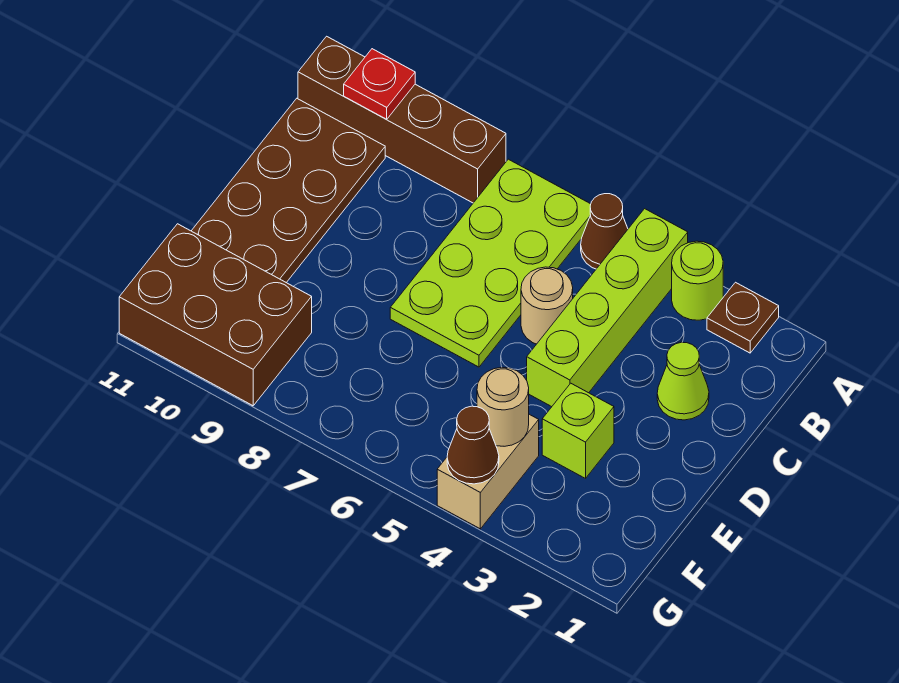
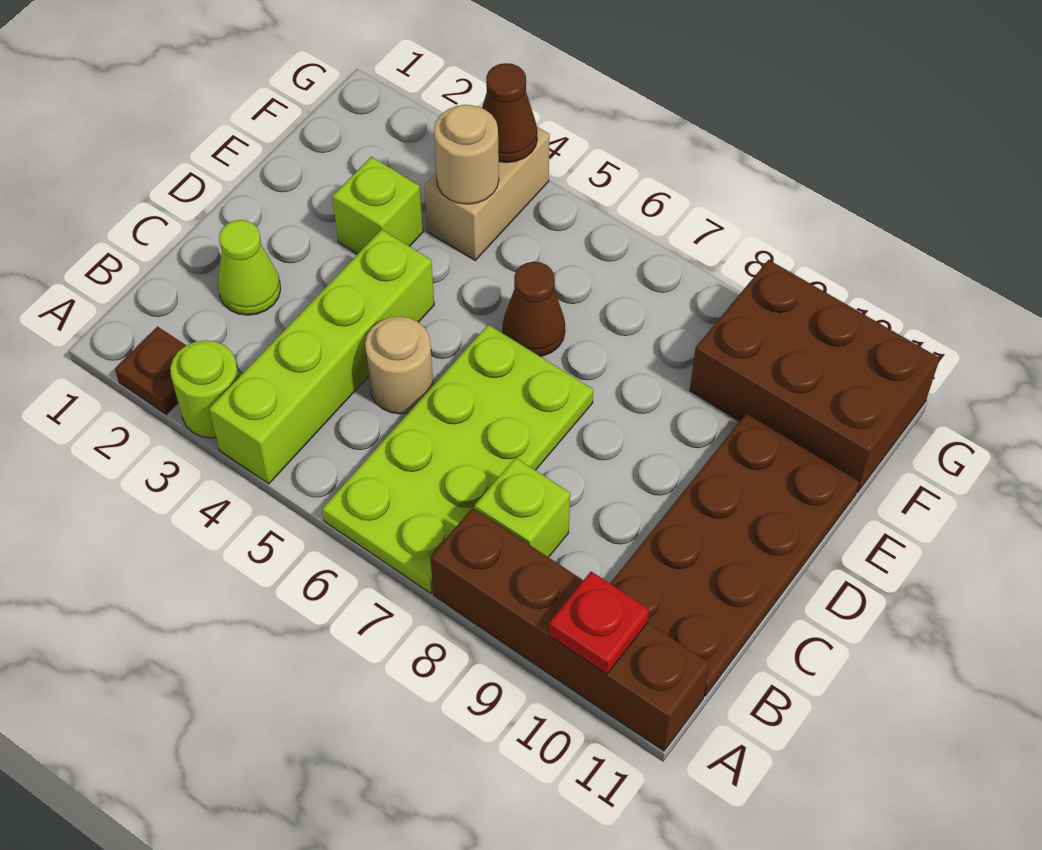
brown 1x1 cone [581,194,628,269] -> brown 1x1 cone moved to [503,262,565,356]
none -> lime 1x1 brick [475,458,570,557]

